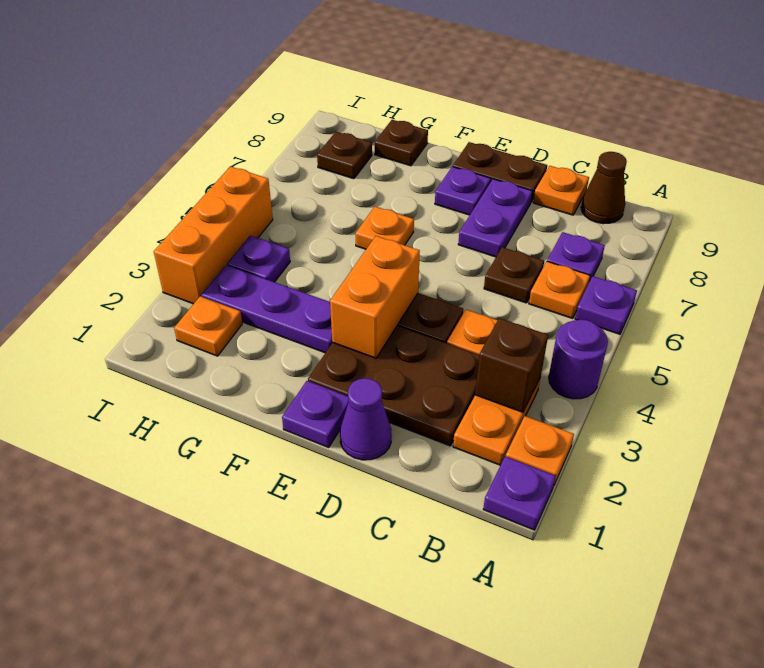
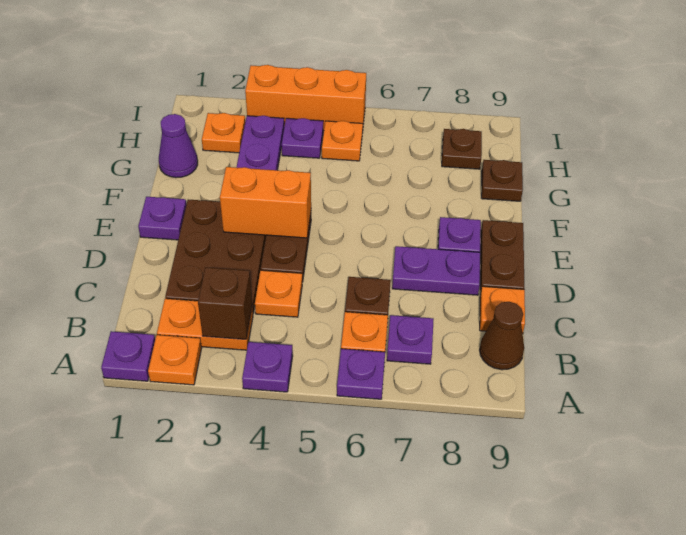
purple 1x1 round brick [549,320,608,399] -> purple 1x1 plate [242,342,293,392]
purple 1x1 cone [340,378,392,460] -> purple 1x1 cone moved to [159,114,198,178]
orange 1x1 plate [355,207,414,249] -> orange 1x1 plate moved to [322,121,363,161]

